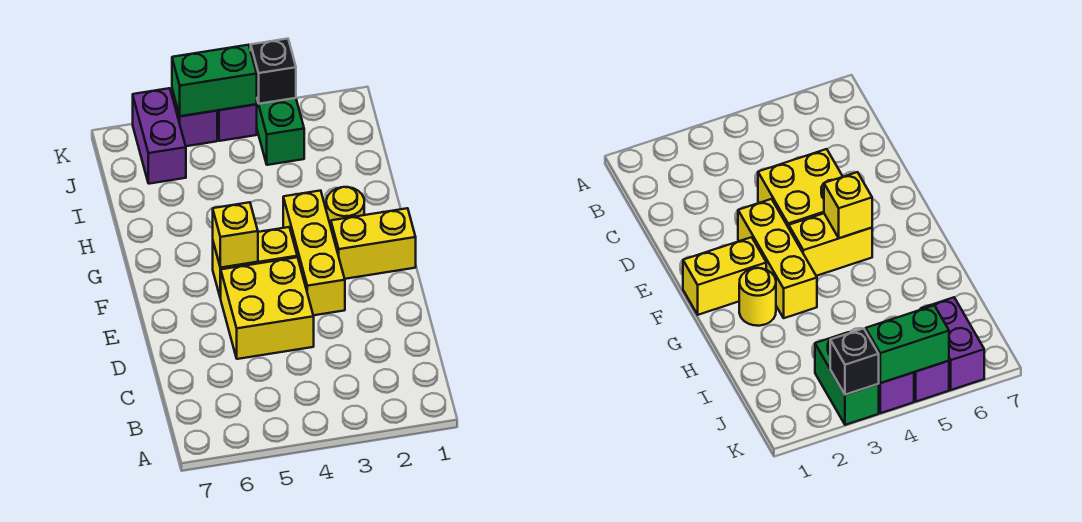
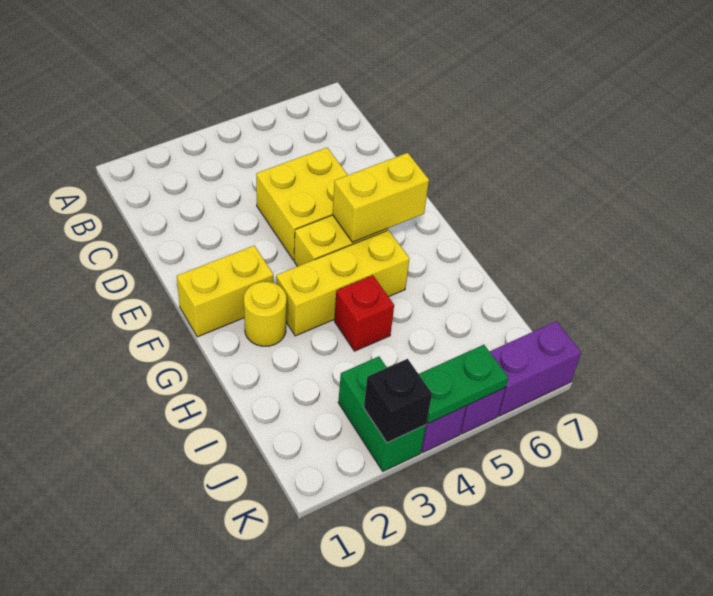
yellow 1x3 brick [283,191,345,315] -> yellow 1x3 brick turned to [276,230,410,336]
yellow 1x1 brick [213,202,258,268] -> yellow 1x2 brick [333,153,429,242]
none -> red 1x1 brick [334,275,394,351]
purple 1x2 brick [133,88,186,184] -> purple 1x2 brick turned to [489,321,581,416]
green 1x2 brick [172,45,257,116] -> green 1x2 plate [419,345,508,423]

